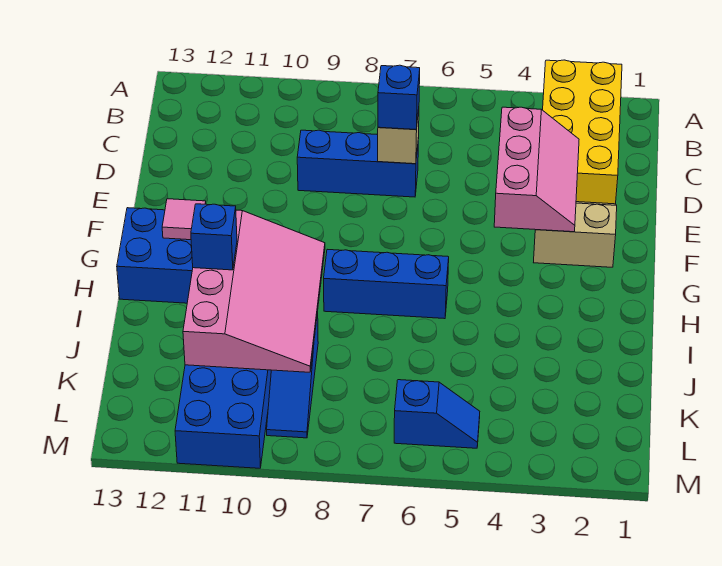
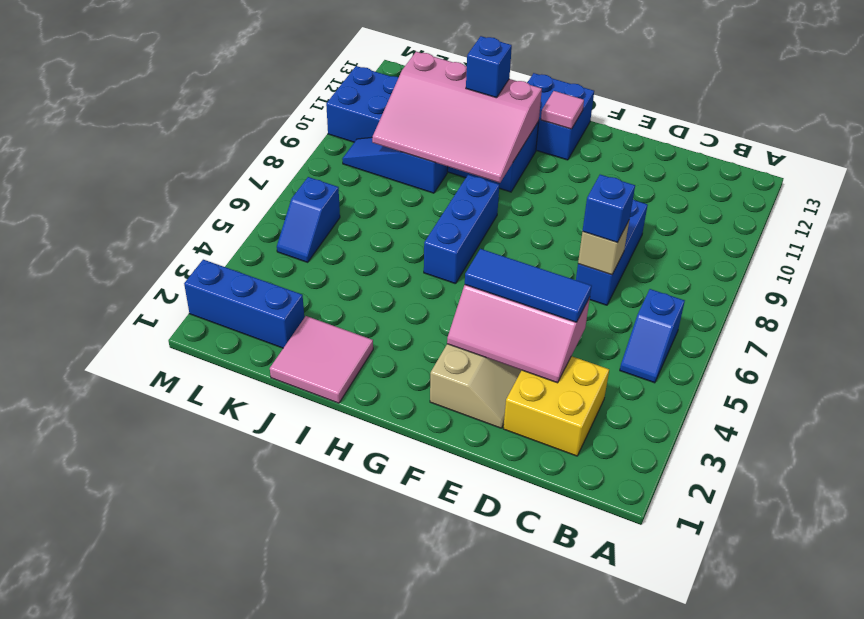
yellow 2x4 brick [543,60,622,204] -> yellow 2x2 brick [503,356,609,456]
none -> blue 1x2 slope [620,289,685,383]
none -> blue 1x3 tile [465,249,592,322]
none -> pink 2x2 tile [270,316,373,403]
none -> blue 1x3 brick [184,260,304,348]

